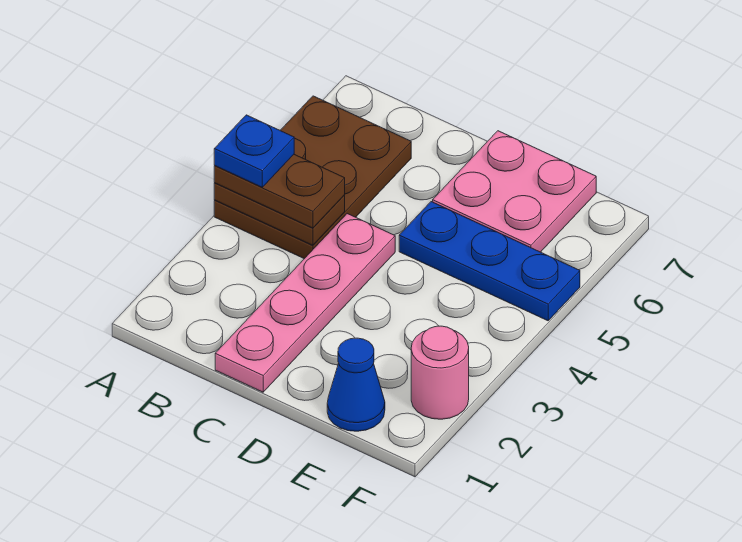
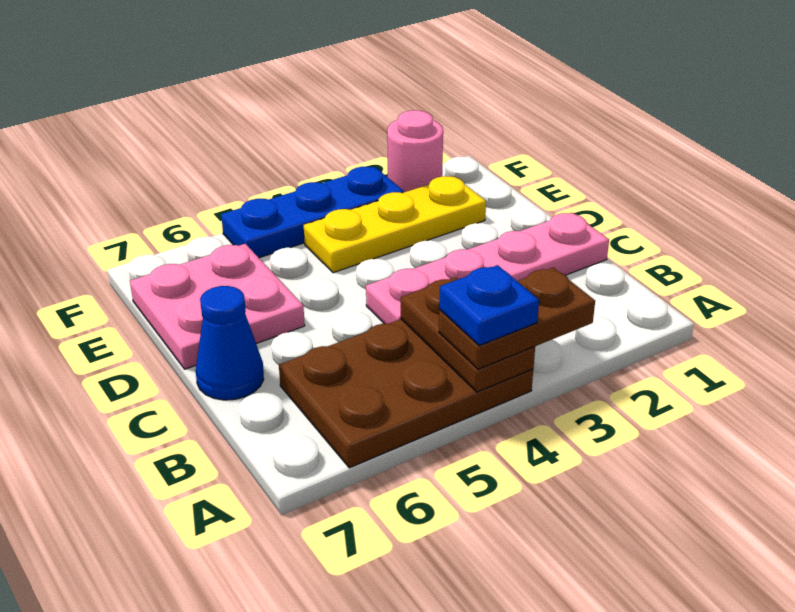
brown 1x2 plate [214,155,345,228] -> brown 1x2 plate turned to [439,268,595,369]
blue 1x3 plate [399,202,580,321] -> blue 1x3 plate turned to [221,167,404,258]
blue 1x1 cone [327,338,385,431] -> blue 1x1 cone moved to [196,286,264,400]
none -> yellow 1x3 plate [304,176,486,273]

